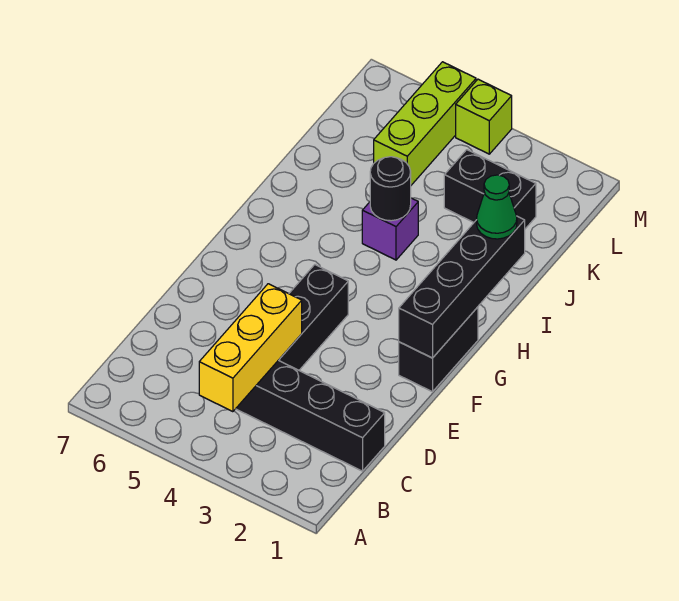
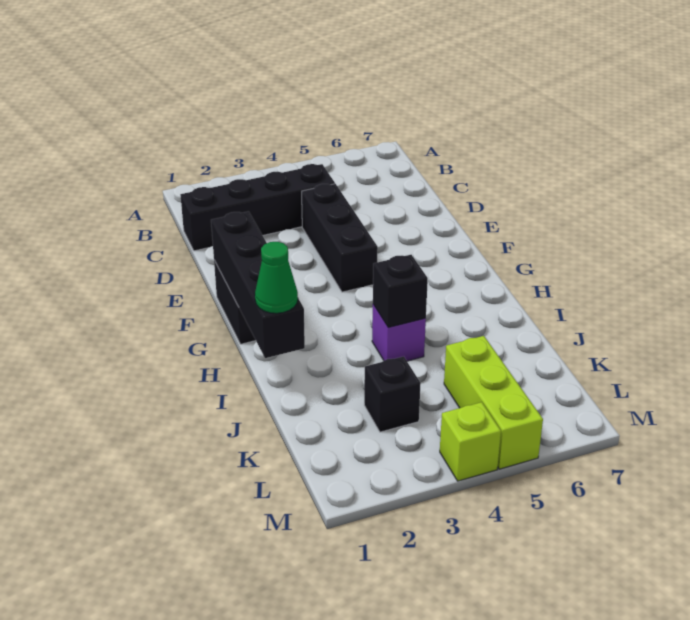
yellow 1x3 brick [199,284,302,412] -> none
black 1x1 round brick [370,157,411,221] -> black 1x1 brick [373,255,428,328]
black 1x2 brick [444,150,536,229] -> black 1x1 brick [364,356,421,432]

